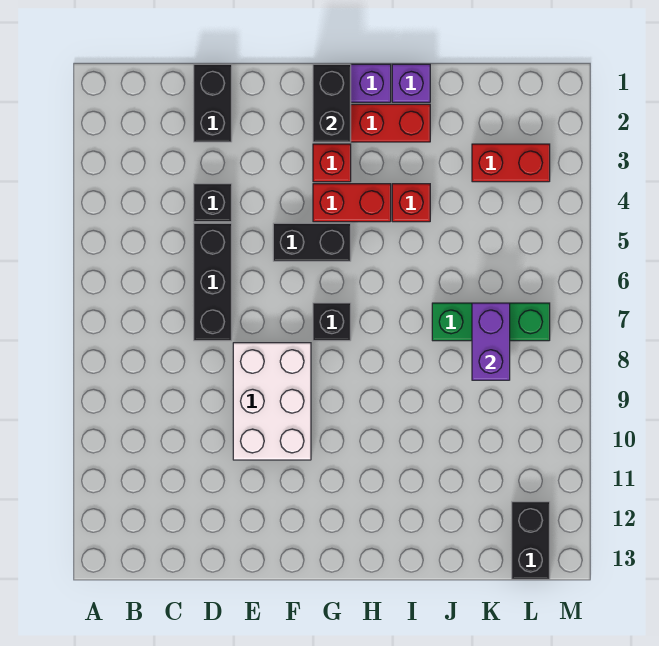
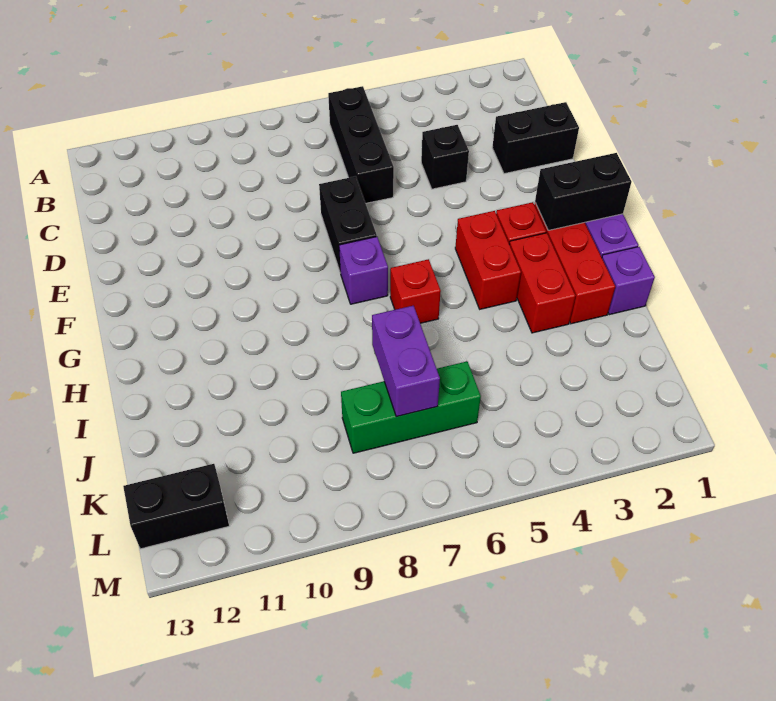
black 1x3 brick [194,223,232,341] -> black 1x3 brick turned to [328,86,394,203]
white 2x3 brick [233,343,311,460] -> none
black 1x2 brick [273,223,351,261] -> black 1x2 brick moved to [319,176,377,273]
black 1x1 brick [313,303,351,341] -> purple 1x1 brick [339,237,388,304]
red 1x1 brick [392,184,430,222] -> red 1x1 brick moved to [390,259,441,323]
green 1x3 brick [432,303,550,341] -> green 1x3 brick turned to [341,361,481,453]
red 1x2 brick [472,144,550,182] -> red 1x2 brick moved to [509,233,575,333]
purple 1x2 brick [472,303,510,380] -> purple 1x2 brick turned to [372,306,440,417]

